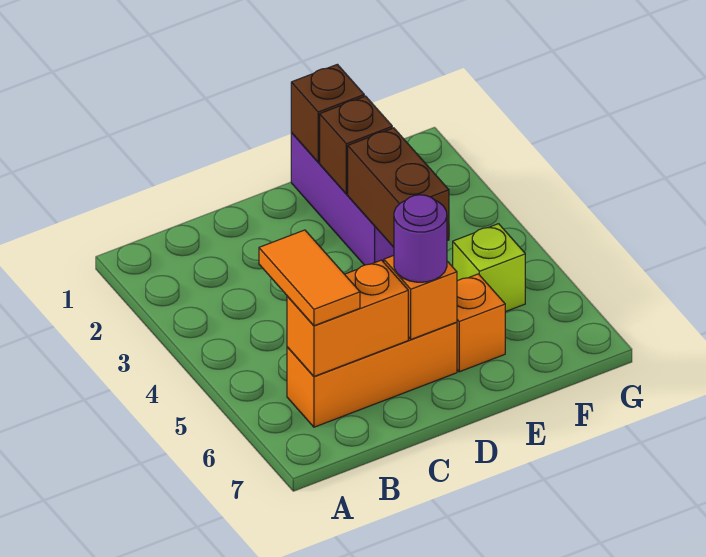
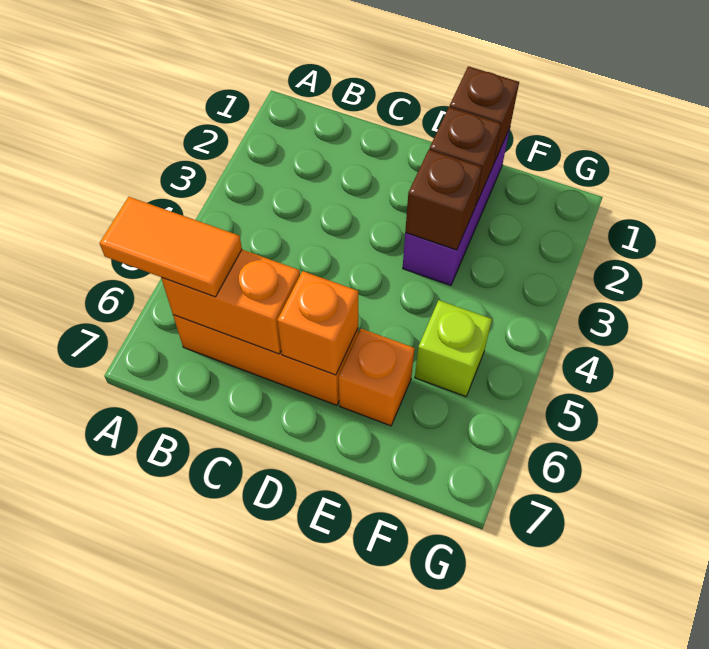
orange 1x2 tile [259,230,360,326] -> orange 1x2 tile turned to [100,197,242,297]
purple 1x1 round brick [394,195,447,282] -> none
brown 1x2 brick [348,128,449,247] -> brown 1x1 brick [405,150,482,250]

